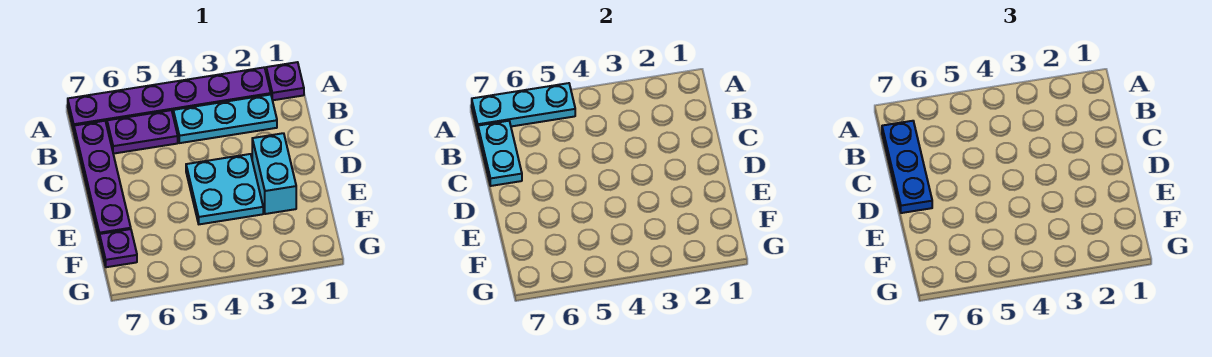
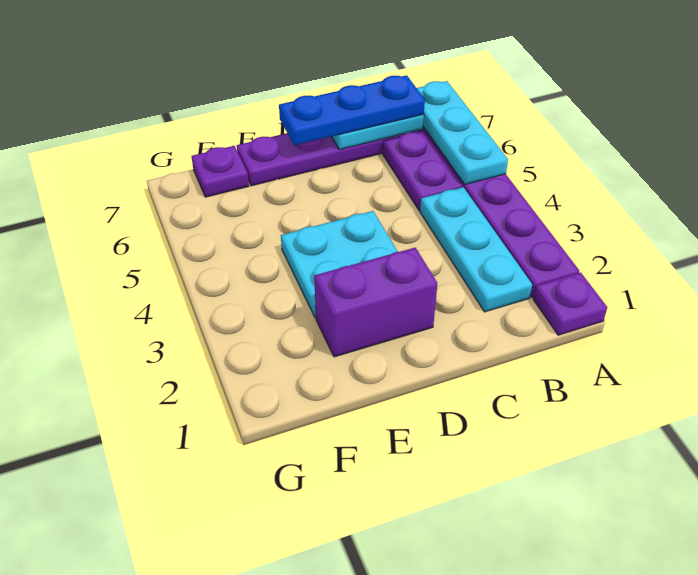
cyan 1x2 brick [252,133,296,214] -> purple 1x2 brick [314,248,437,357]

